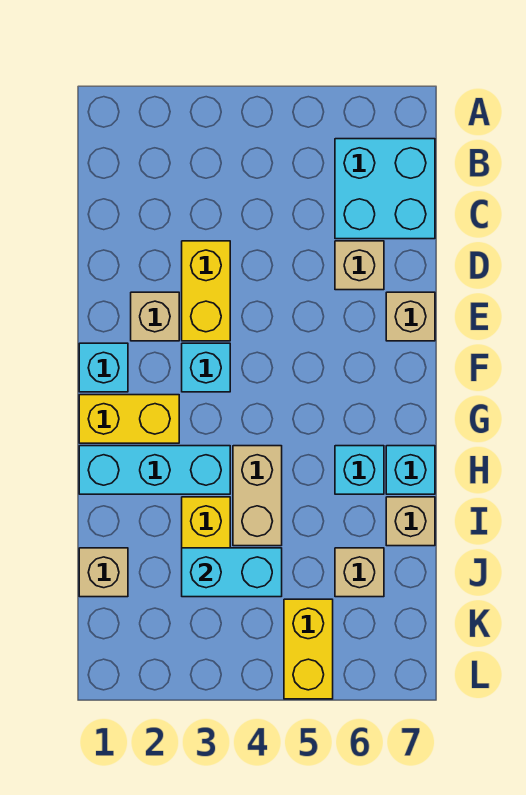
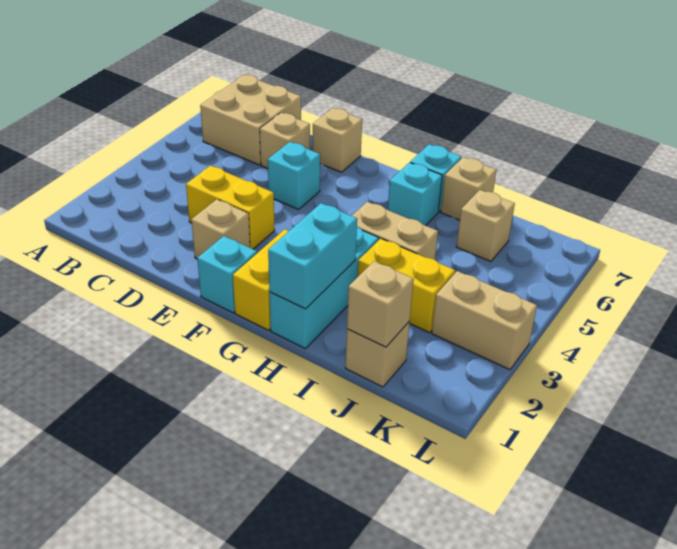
cyan 2x2 brick [335,139,435,239] -> tan 2x2 brick [200,75,301,165]
cyan 1x1 brick [182,343,230,392] -> cyan 1x1 brick moved to [268,142,320,209]
none -> tan 1x1 brick [347,261,414,347]
cyan 1x2 brick [182,548,282,597] -> cyan 1x2 brick moved to [268,203,357,309]
none -> tan 1x2 brick [432,271,537,370]
yellow 1x2 brick [284,599,333,699] -> none

